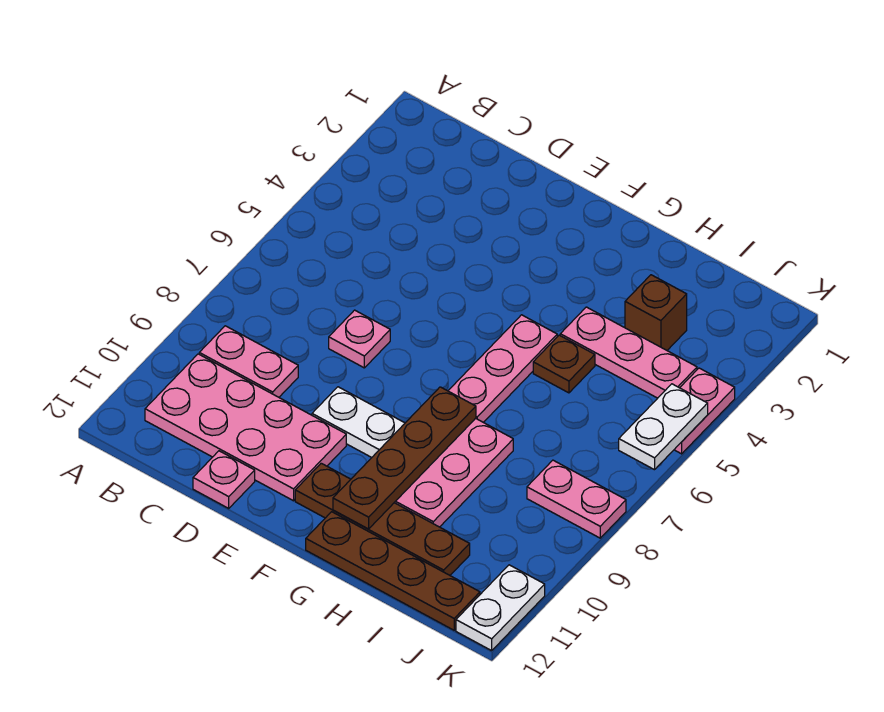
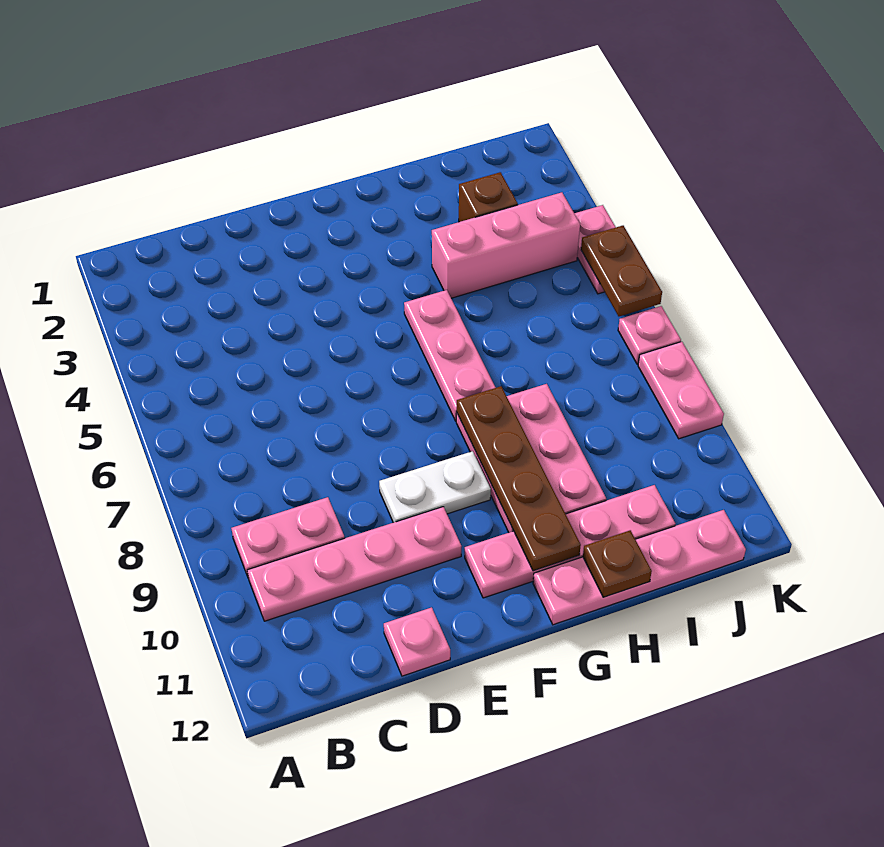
pink 2x4 plate [145,354,346,501] -> pink 1x4 plate [247,507,462,621]
pink 1x1 plate [329,310,390,368] -> pink 1x1 plate moved to [618,306,681,364]
brown 1x4 plate [295,463,470,575] -> pink 1x4 plate [465,485,675,598]
brown 1x4 plate [306,512,480,630] -> pink 1x4 plate [533,510,746,625]
pink 1x3 plate [560,307,697,398] -> pink 1x3 brick [432,192,580,298]
brown 1x1 plate [533,335,595,393] -> brown 1x1 plate moved to [583,530,652,597]
pink 1x2 plate [527,460,626,538] -> pink 1x2 plate turned to [638,342,724,439]
white 1x2 plate [619,384,708,470] -> brown 1x2 plate [581,226,662,316]
white 1x2 plate [456,565,545,651] -> none

